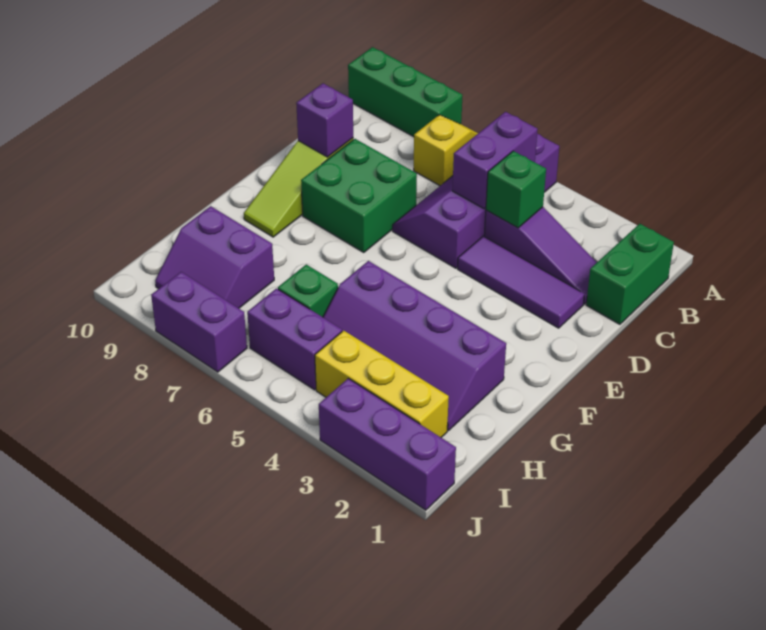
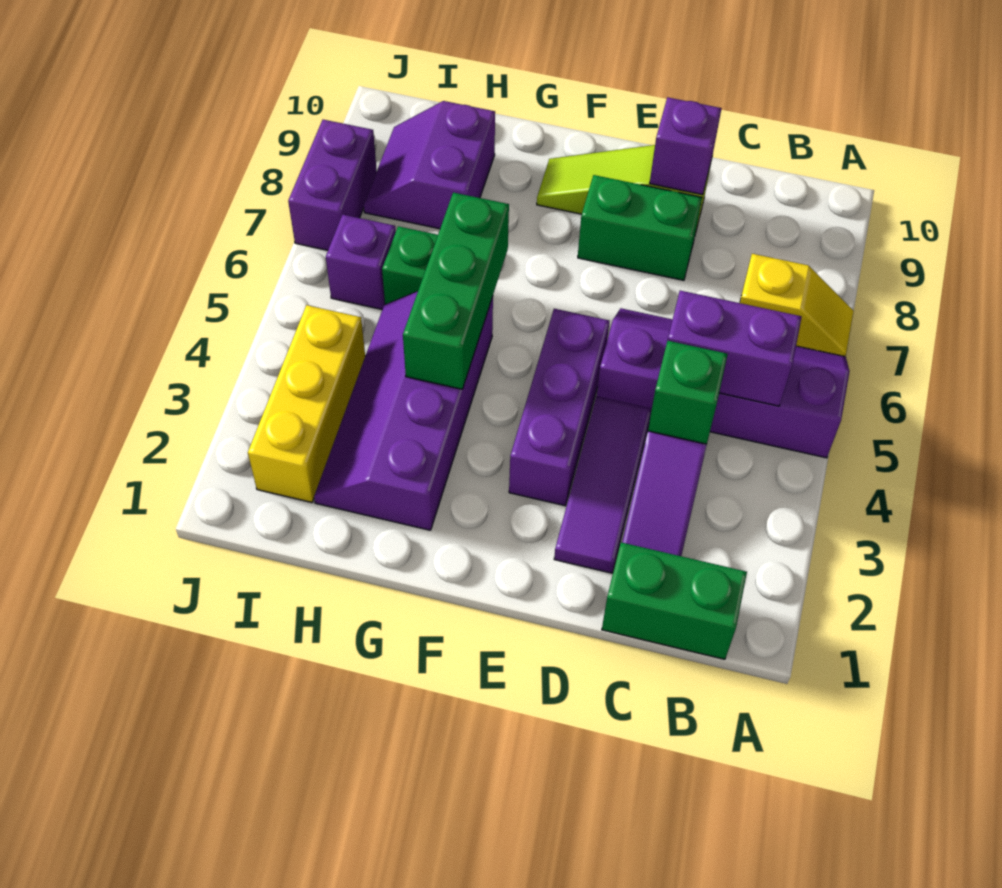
green 1x3 brick [348,47,462,137] -> green 1x3 brick moved to [403,193,509,389]
green 2x2 brick [301,139,417,253] -> green 1x2 brick [578,175,702,280]
purple 1x2 brick [247,289,342,390] -> purple 1x1 brick [326,215,396,309]
purple 1x3 brick [319,378,456,510] -> purple 1x3 brick moved to [509,309,609,506]

